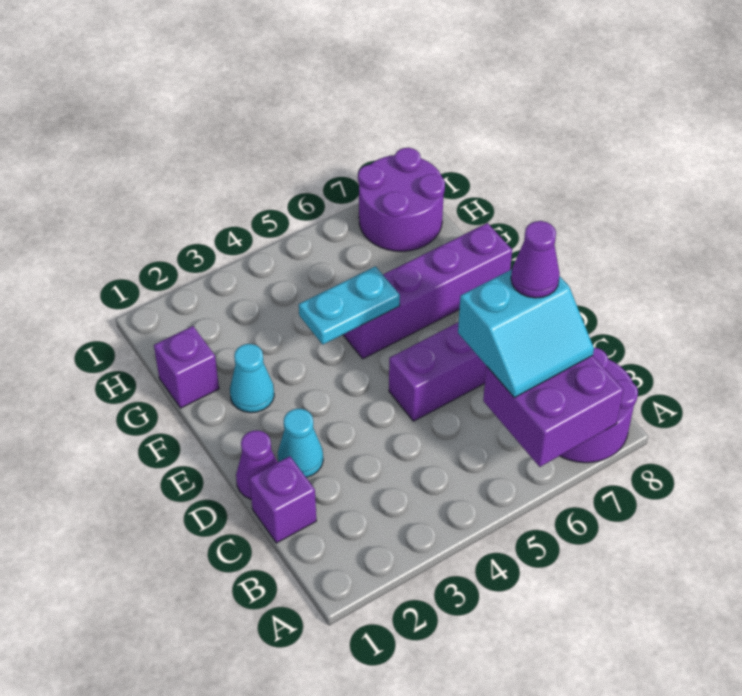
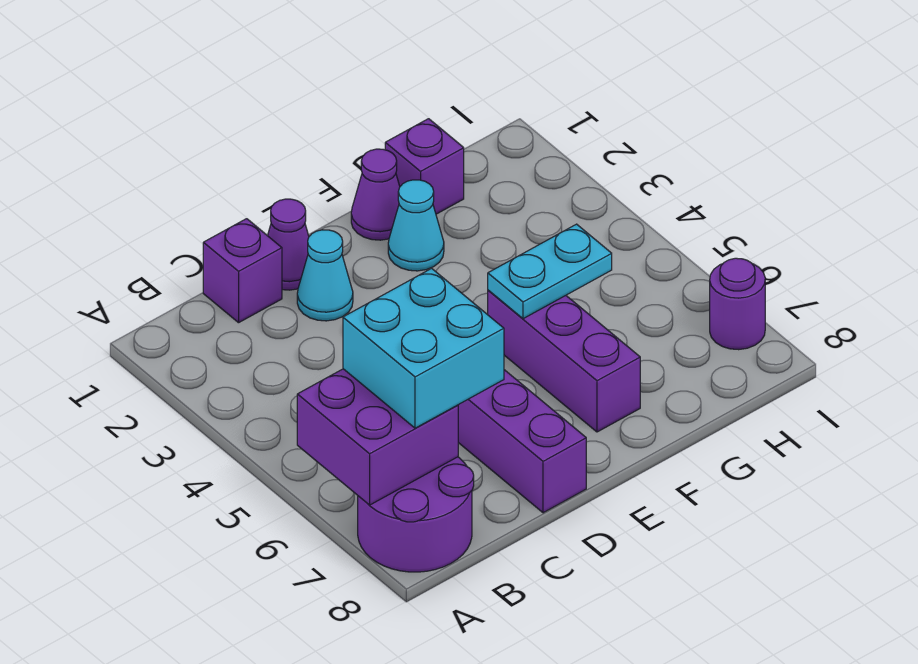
cyan 2x2 slope [458,270,594,398] -> cyan 2x2 brick [343,268,504,428]
purple 1x1 cone [511,221,560,298] -> purple 1x1 cone moved to [351,149,400,240]
cyan 1x2 plate [299,266,400,344] -> cyan 1x2 plate turned to [488,224,612,319]
purple 1x4 brick [343,223,512,359] -> purple 1x3 brick [488,290,640,432]
purple 2x2 round brick [358,148,445,251] -> purple 1x1 round brick [710,258,765,350]

